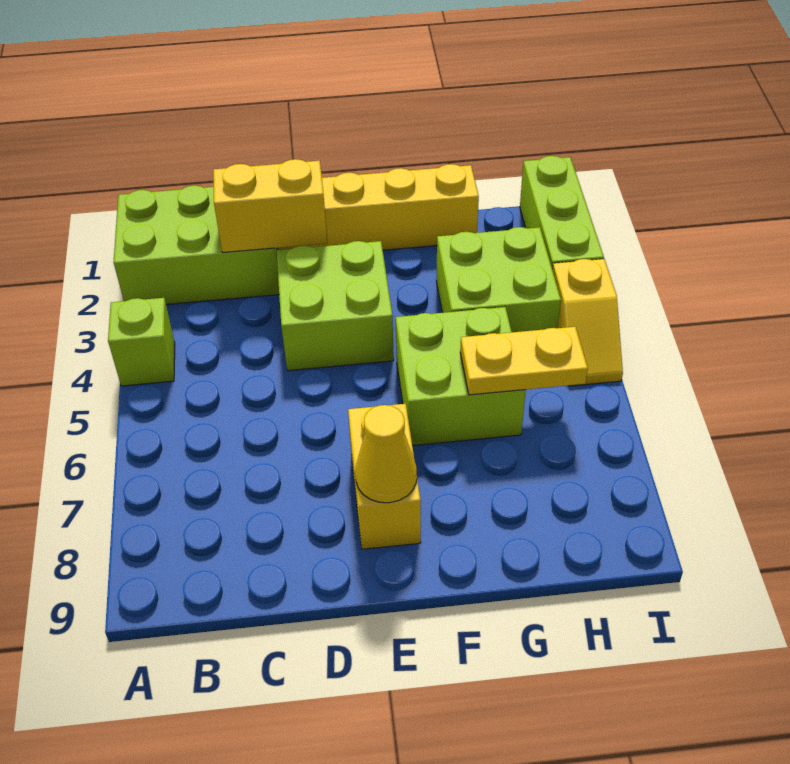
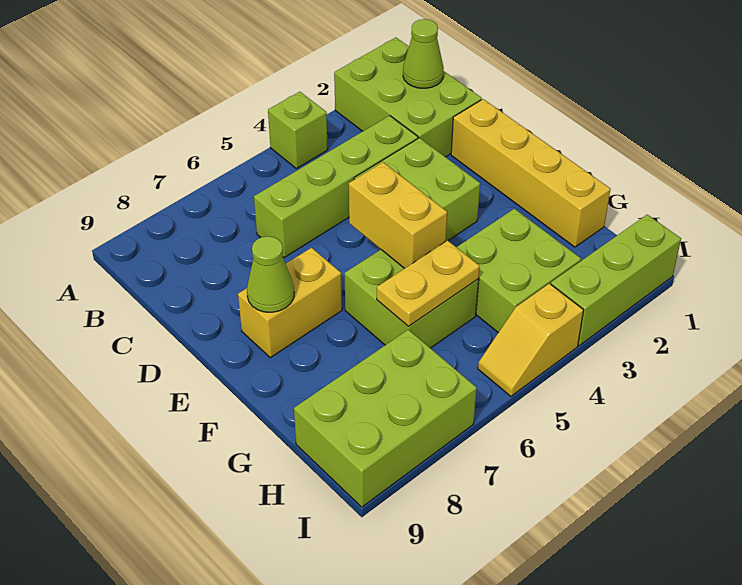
none -> lime 1x1 cone [403,19,444,88]
yellow 1x2 brick [213,159,327,253] -> yellow 1x2 brick moved to [349,162,447,269]
none -> lime 1x4 brick [254,116,418,258]
yellow 1x1 cone [355,405,417,503] -> lime 1x1 cone [247,236,294,312]
yellow 1x2 plate [460,327,588,395] -> yellow 1x2 plate turned to [377,241,480,326]
none -> lime 2x3 brick [294,330,477,507]

